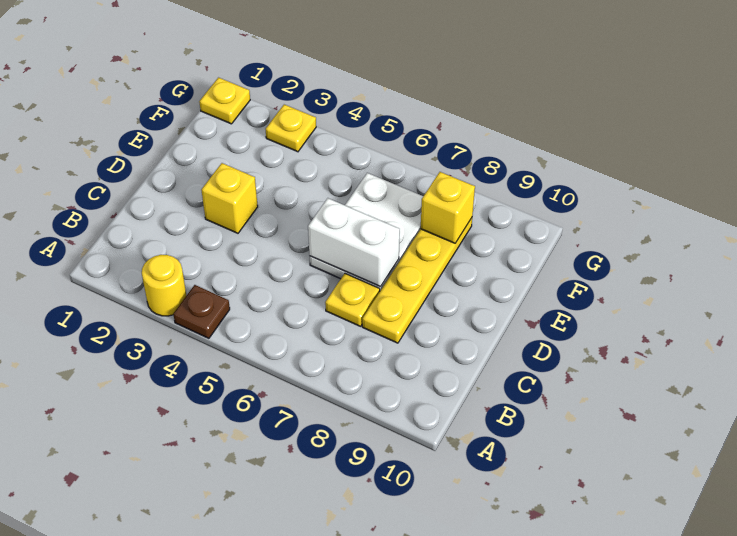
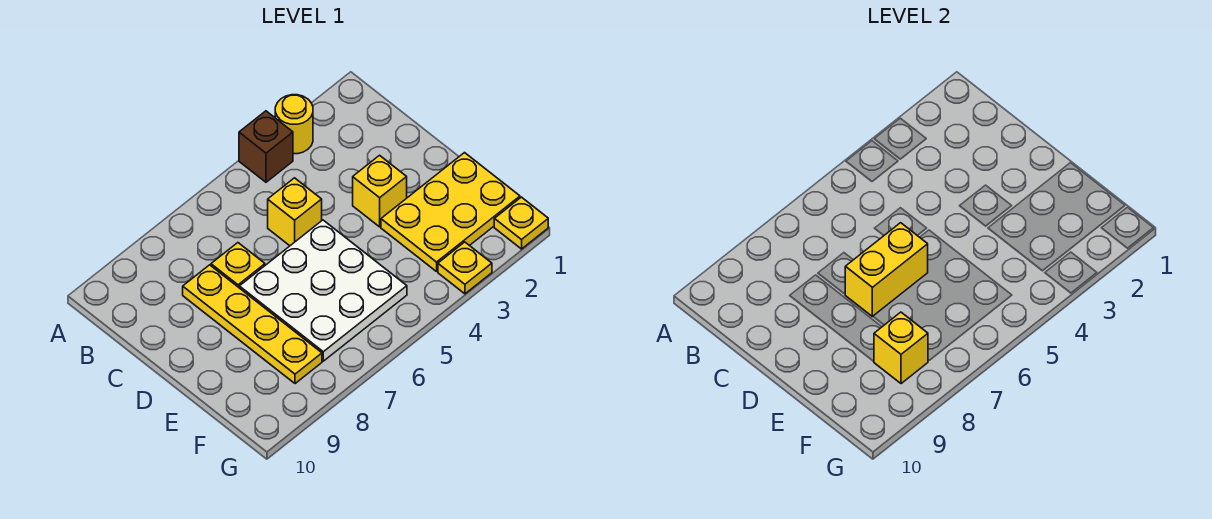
brown 1x1 plate [173,285,230,338] -> brown 1x1 brick [239,111,293,182]
none -> yellow 1x1 brick [268,178,322,246]
white 2x3 plate [310,173,423,290] -> white 3x3 plate [239,220,407,361]
white 1x2 brick [308,198,400,287] -> yellow 1x2 brick [845,223,928,317]
none -> yellow 2x3 plate [381,153,520,271]

